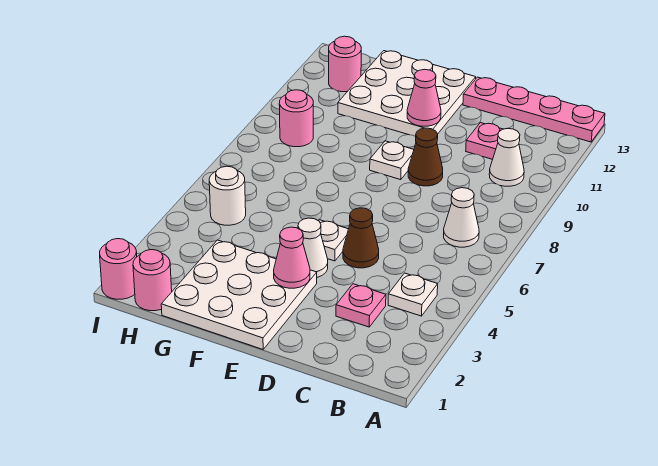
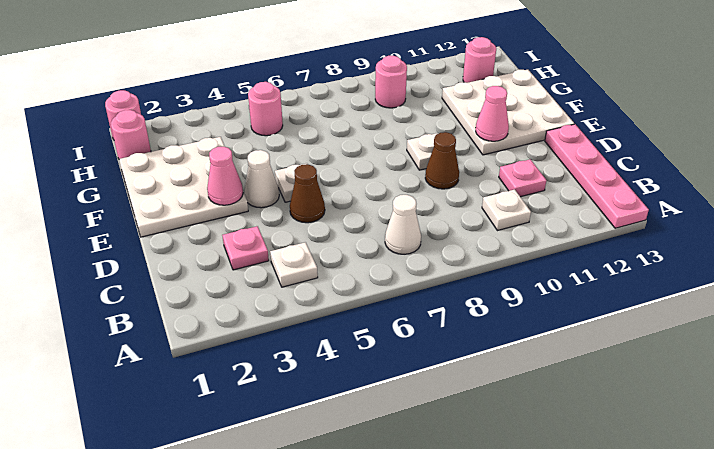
white 1x1 cone [489,128,524,186] -> white 1x1 plate [482,189,531,231]
white 1x1 round brick [209,166,246,225] -> pink 1x1 round brick [248,82,283,136]

